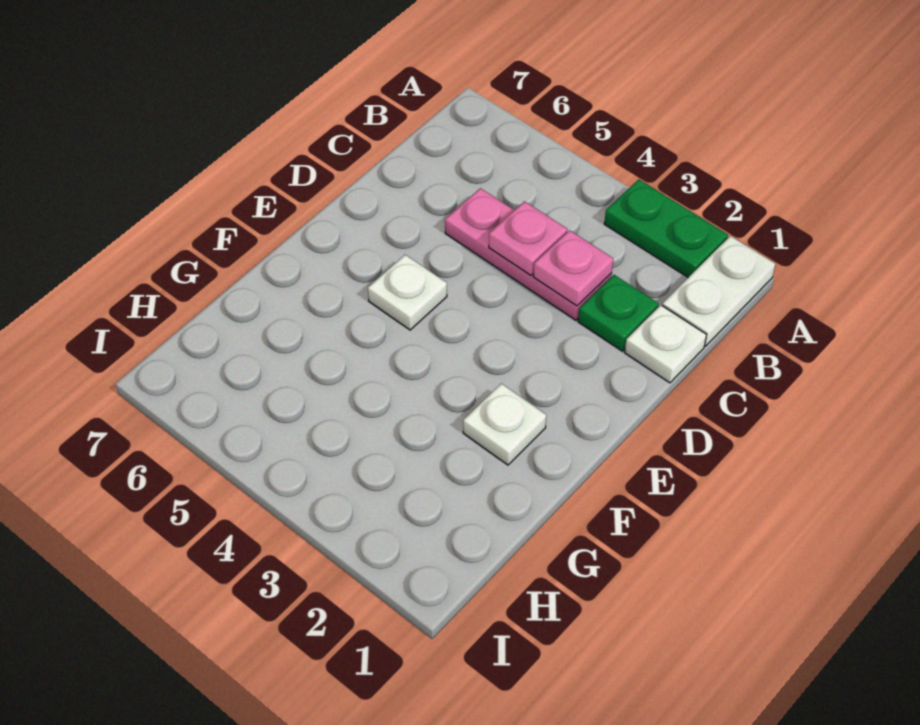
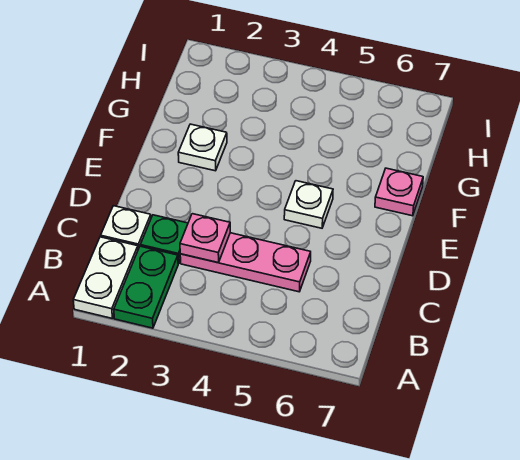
green 1x2 plate [604,179,728,277] -> green 1x2 plate turned to [114,246,178,328]
pink 1x1 plate [489,201,567,275] -> pink 1x1 plate moved to [375,168,423,216]

